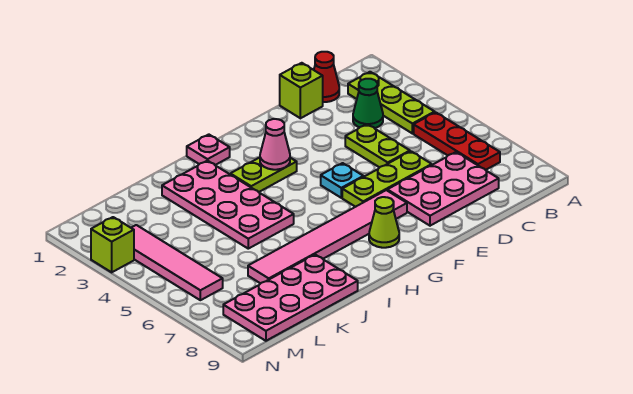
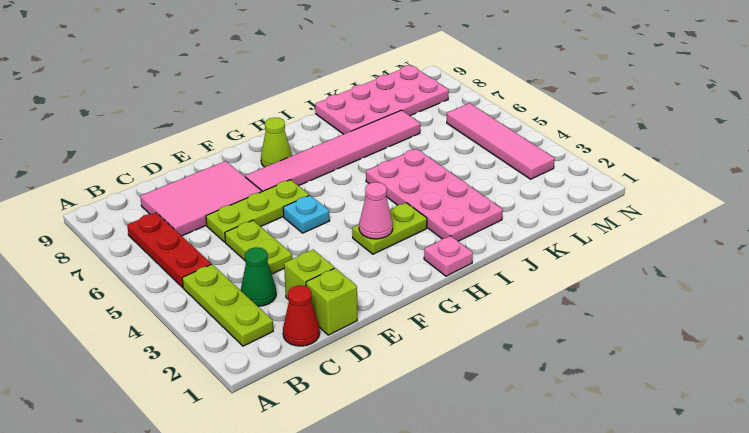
pink 2x3 plate [387,152,499,226] -> pink 2x3 tile [140,161,262,236]
lime 1x1 brick [91,217,134,272] -> lime 1x1 brick moved to [284,249,334,299]

